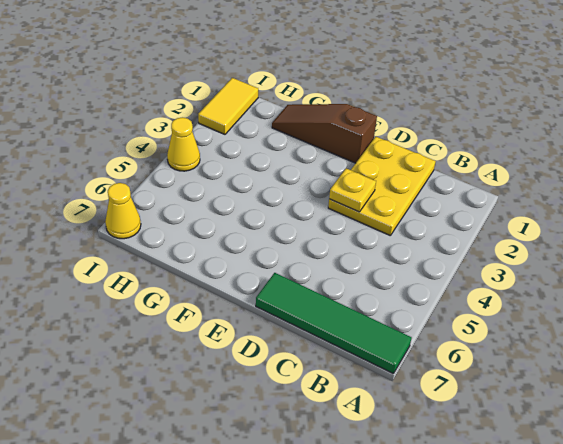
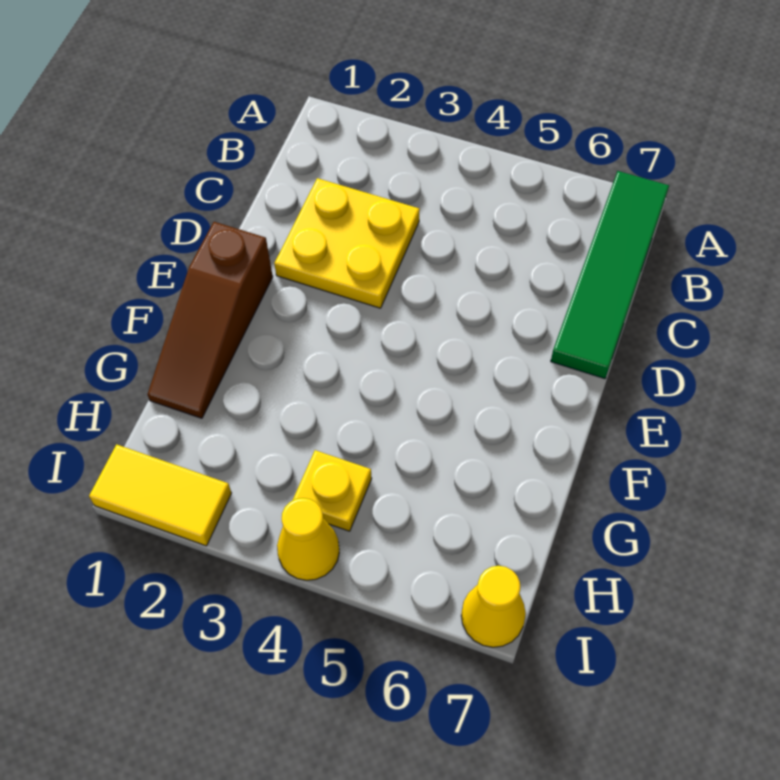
yellow 2x3 plate [328,137,436,235] -> yellow 2x2 plate [274,178,420,308]
yellow 1x1 plate [329,168,376,212] -> yellow 1x1 plate moved to [292,450,372,531]

